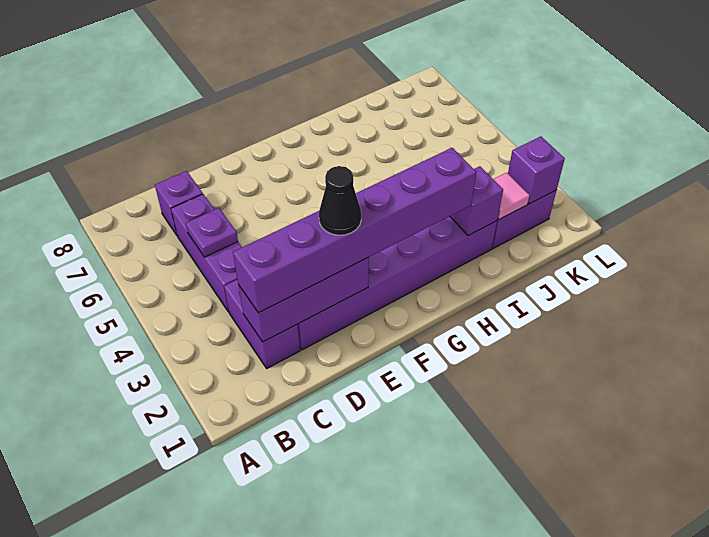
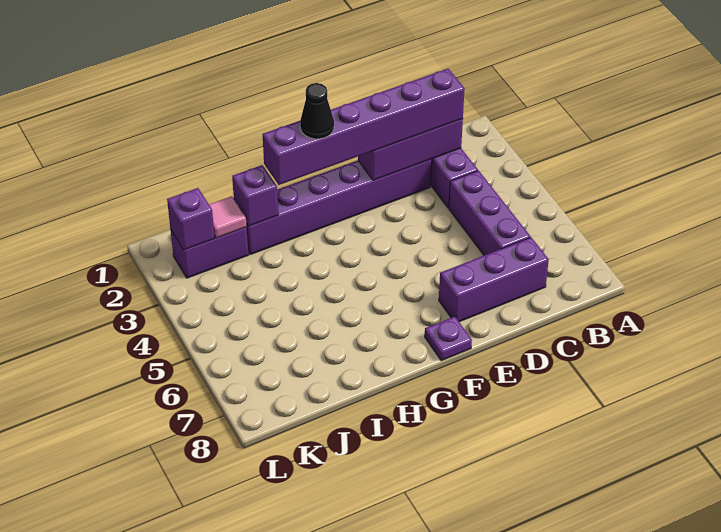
purple 1x1 plate [186,208,238,257] -> purple 1x1 plate moved to [425,316,472,361]
purple 1x1 brick [155,171,203,235] -> purple 1x3 brick [439,237,549,322]
black 1x1 cone [319,166,361,235] -> black 1x1 cone moved to [300,83,334,139]

